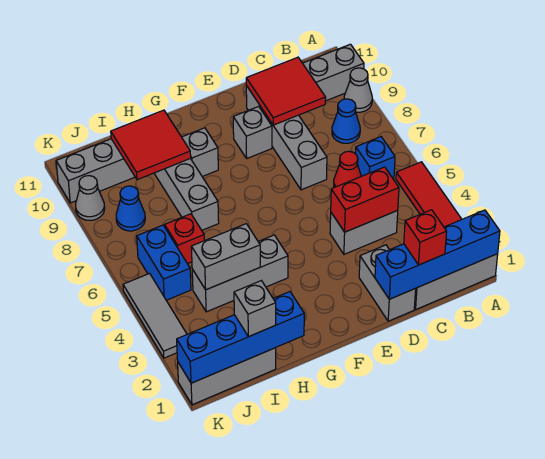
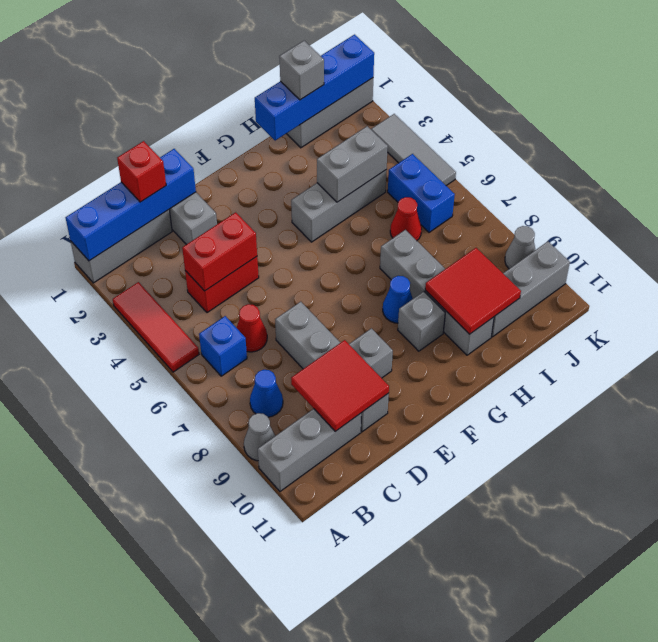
grey 1x2 brick [330,211,398,254] -> red 1x2 brick [185,257,259,313]
red 1x1 brick [165,214,204,264] -> red 1x1 cone [390,197,422,241]
blue 1x1 cone [116,186,145,231] -> blue 1x1 cone moved to [383,276,413,323]

